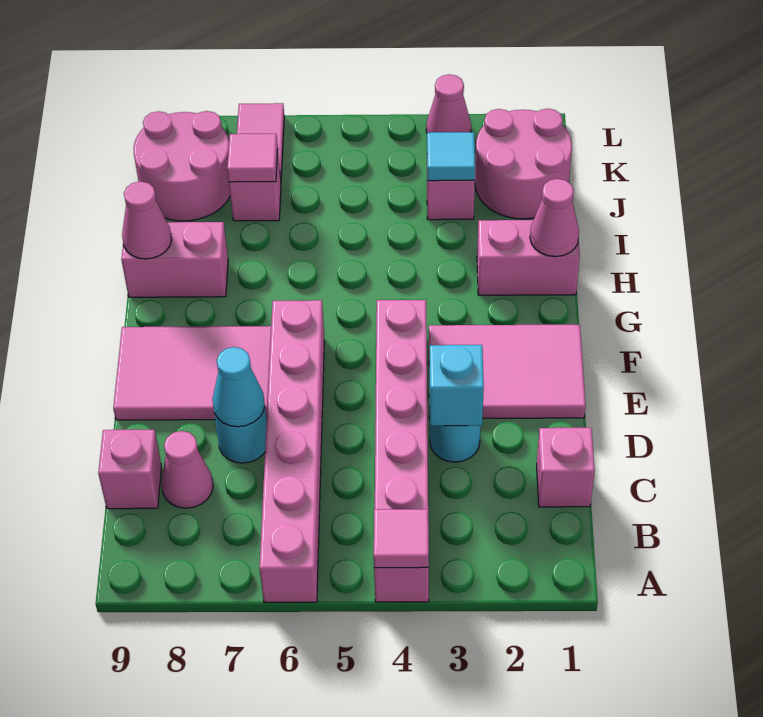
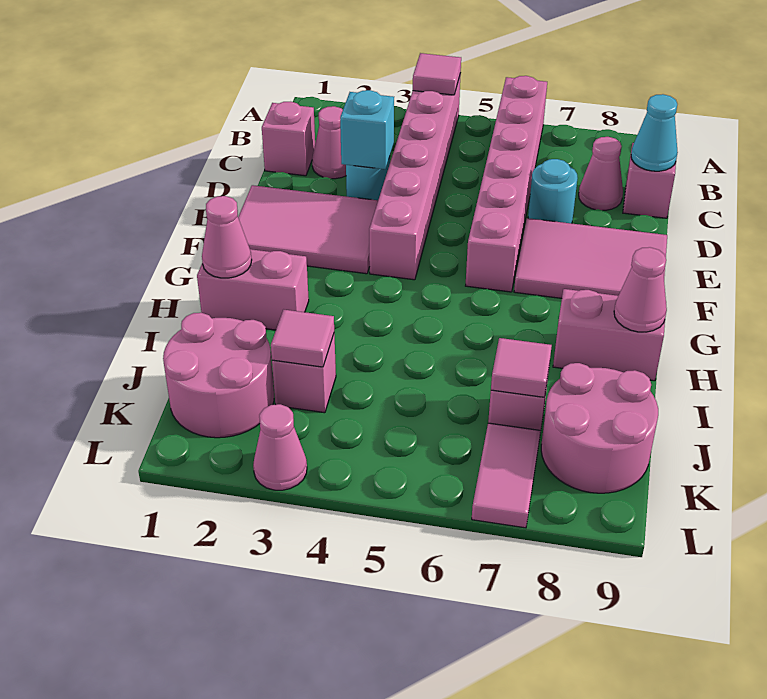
none -> pink 1x1 cone [312,106,346,179]
cyan 1x1 cone [212,347,265,427] -> cyan 1x1 cone moved to [631,94,678,171]
cyan 1x1 tile [427,132,475,181] -> pink 1x1 tile [271,310,334,367]

